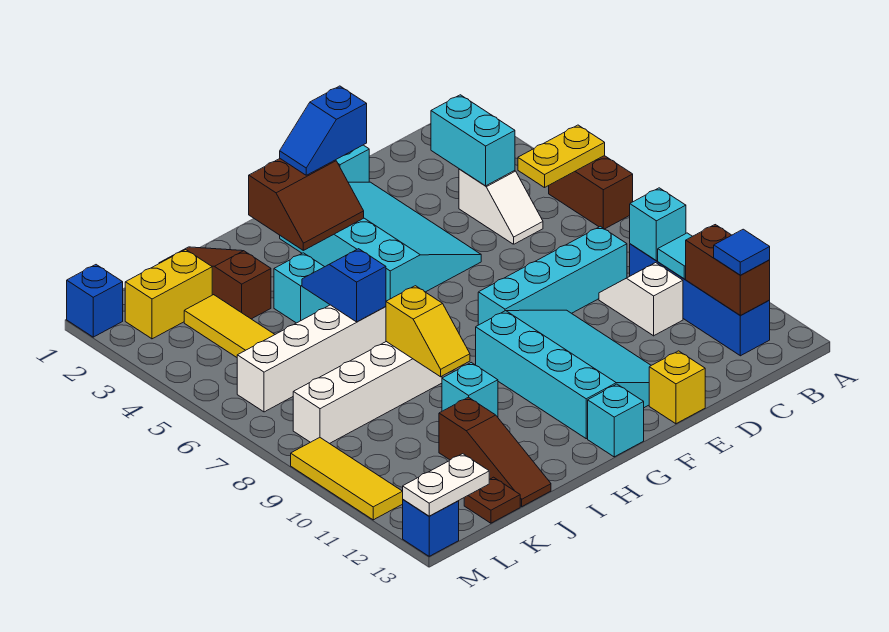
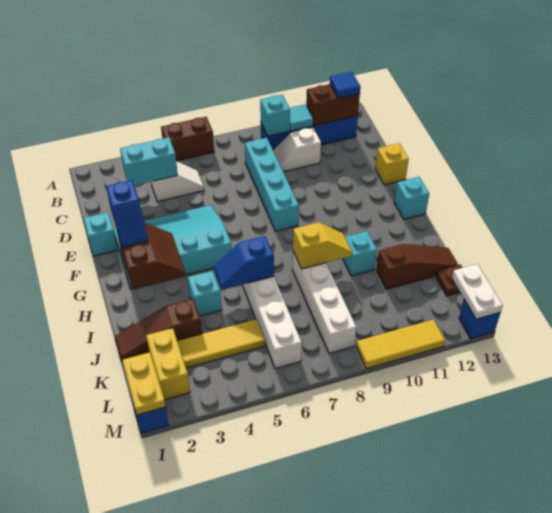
yellow 1x2 plate [518,125,605,188] -> yellow 1x2 plate moved to [122,352,166,415]
cyan 3x4 slope [476,310,651,439] -> none

